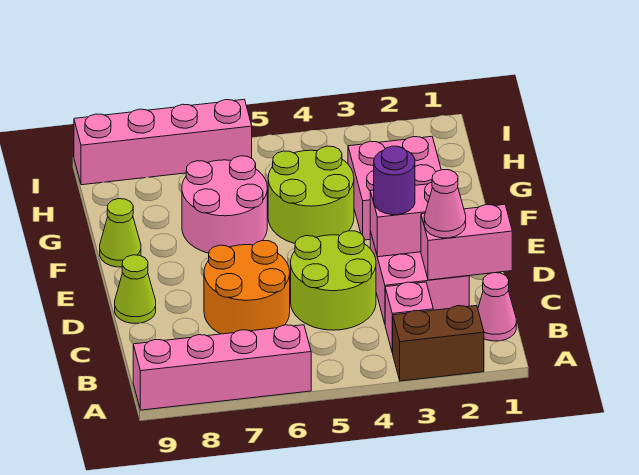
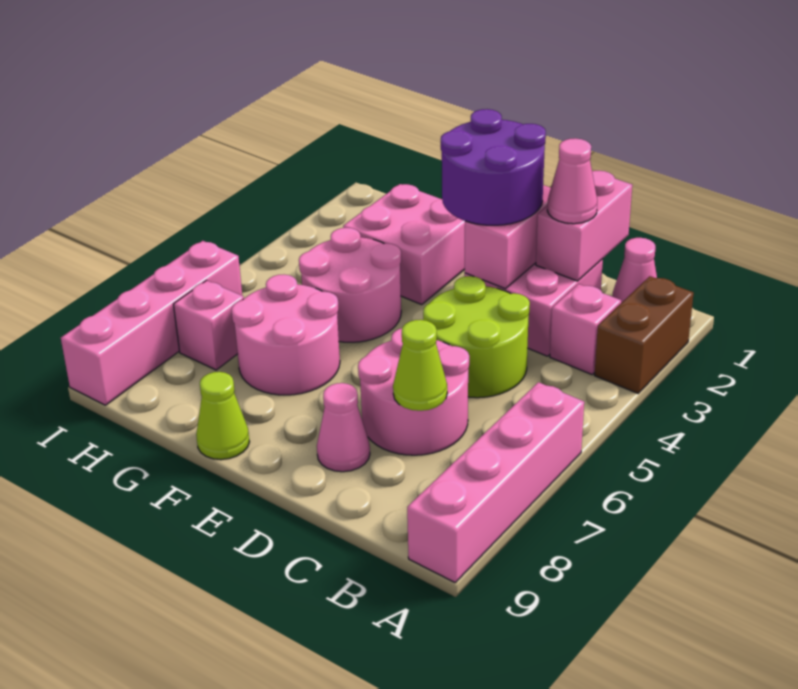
orange 2x2 round brick [204,240,290,334] -> pink 2x2 round brick [358,328,469,455]
purple 1x1 round brick [374,146,415,215] -> purple 2x2 round brick [441,109,546,225]
none -> pink 1x1 cone [317,383,370,472]
lime 1x1 cone [115,255,156,323] -> lime 1x1 cone moved to [393,320,447,411]
lime 2x2 round brick [268,146,354,243] -> pink 2x2 round brick [299,228,401,342]
none -> pink 1x1 brick [173,280,244,370]

